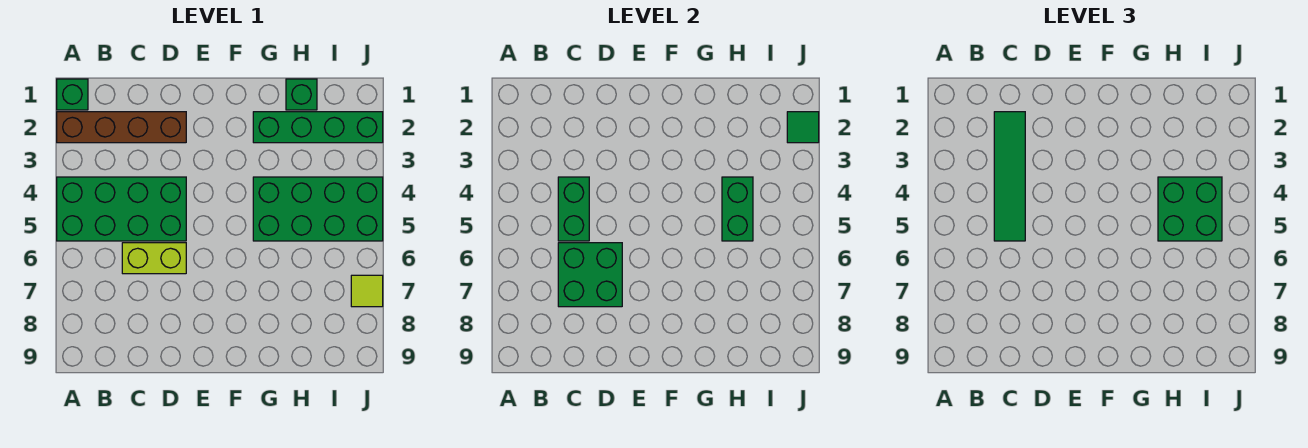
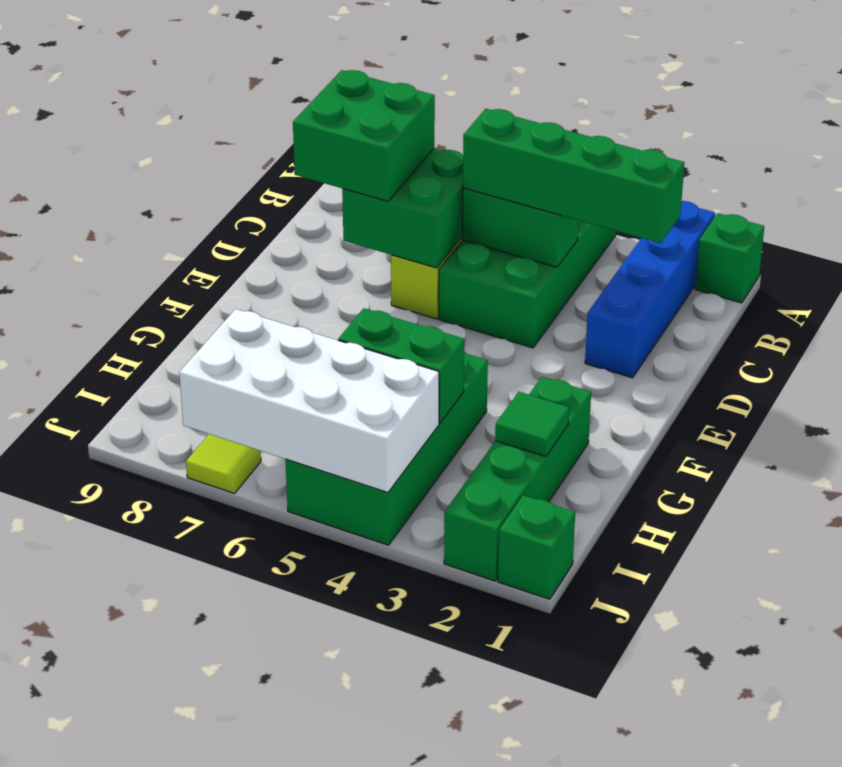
brown 1x4 brick [57,112,186,143] -> blue 1x4 brick [585,201,715,378]
green 1x4 tile [994,112,1025,241] -> green 1x4 brick [463,109,684,243]
green 1x1 brick [286,79,317,110] -> green 1x1 brick moved to [498,495,575,599]
green 2x2 brick [1158,177,1222,241] -> green 2x2 brick moved to [293,70,435,201]
none -> white 2x4 brick [179,309,439,493]
green 1x1 tile [787,112,819,143] -> green 1x1 tile moved to [495,392,569,457]

